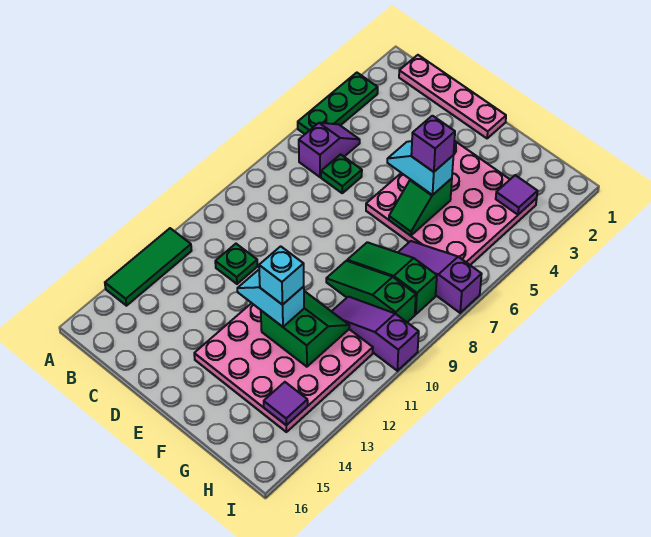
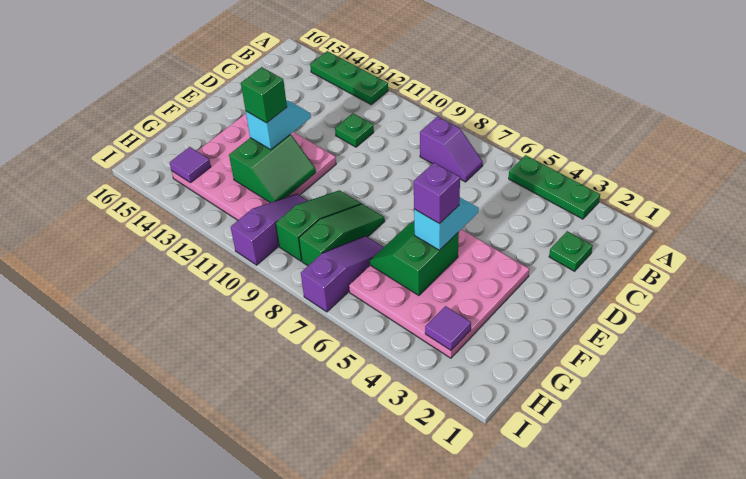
green 1x3 tile [105,228,192,306] -> green 1x3 plate [310,51,388,104]
pink 1x4 plate [399,55,506,138] -> none
purple 1x2 slope [299,123,360,177] -> purple 1x2 slope moved to [420,117,483,182]
green 1x1 plate [321,154,362,193] -> green 1x1 plate moved to [549,231,593,271]
green 1x2 slope [389,178,452,236] -> green 2x2 slope [370,223,459,296]
cyan 1x1 brick [259,246,304,305] -> green 1x1 brick [241,67,287,123]

